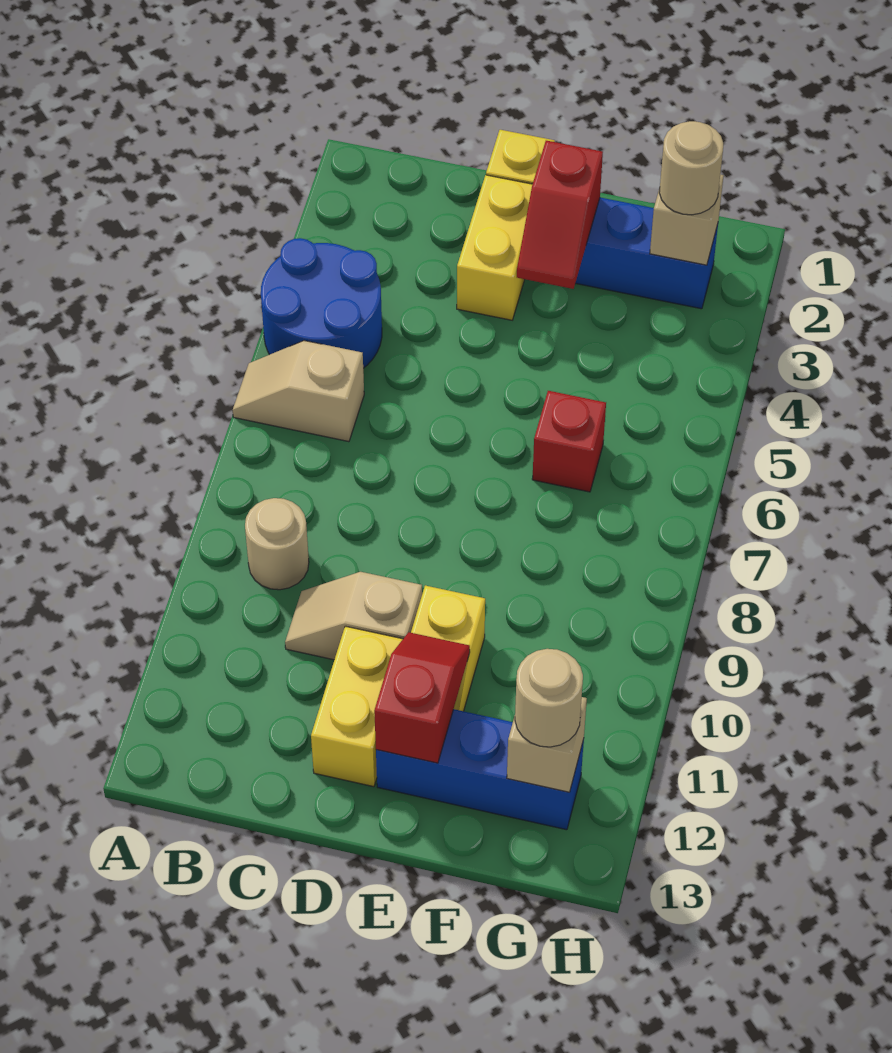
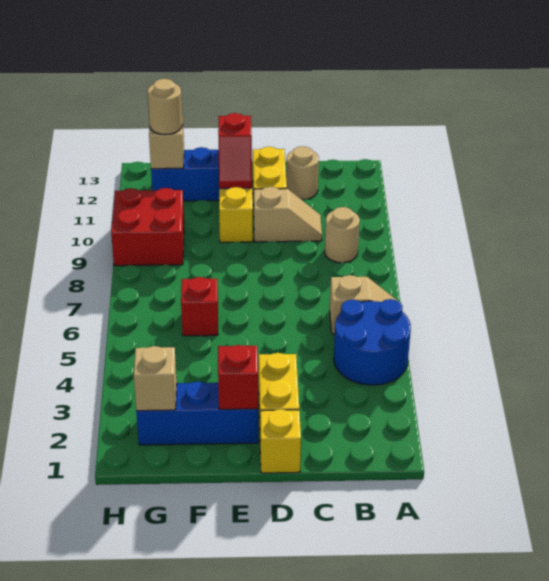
tan 1x1 round brick [659,121,723,215] -> tan 1x1 round brick moved to [286,146,319,199]
none -> red 2x2 brick [111,188,184,266]

